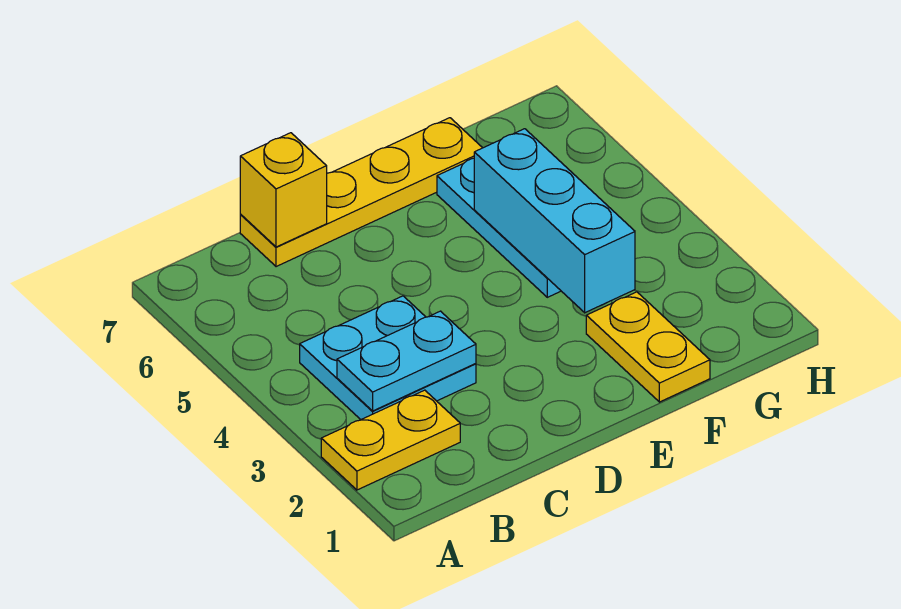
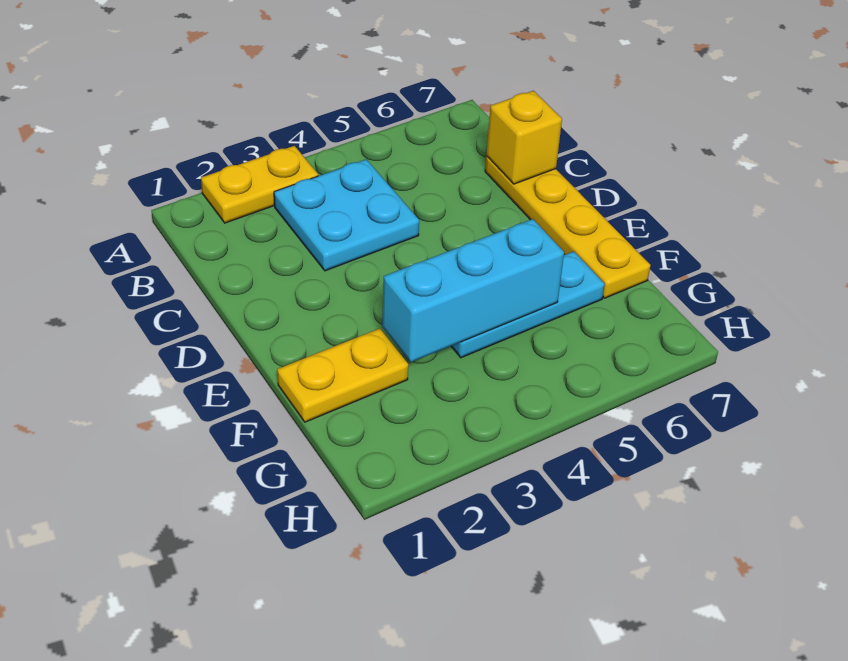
yellow 1x2 plate [321,390,460,490] -> yellow 1x2 plate turned to [201,146,318,223]
cyan 1x2 plate [337,311,476,411] -> none

